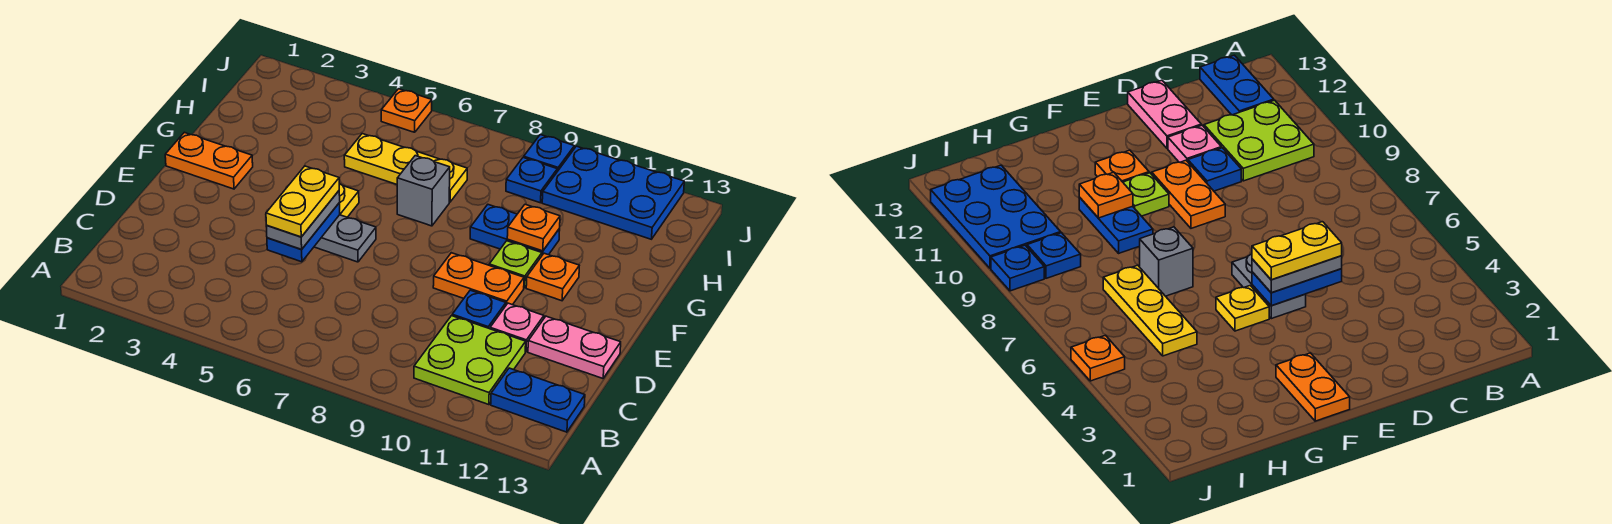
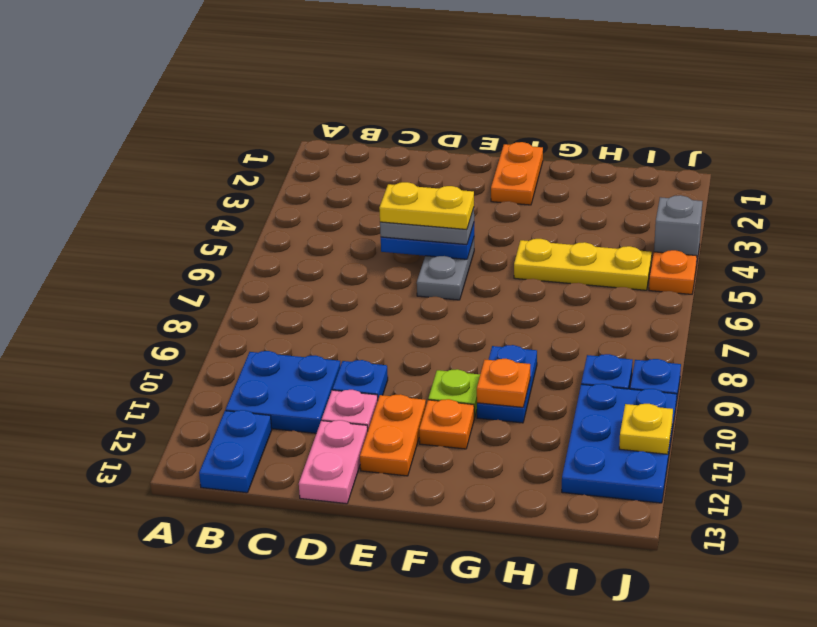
lime 2x2 plate [414,316,526,405] -> blue 2x2 plate [226,351,340,433]
orange 1x2 plate [433,253,524,305] -> orange 1x2 plate moved to [360,394,426,476]
yellow 1x1 plate [339,184,359,217] -> yellow 1x1 plate moved to [619,404,673,454]
grey 1x1 brick [397,156,450,226] -> grey 1x1 brick moved to [654,195,702,266]
yellow 1x3 plate [344,134,467,202] -> yellow 1x3 plate turned to [514,239,652,290]

